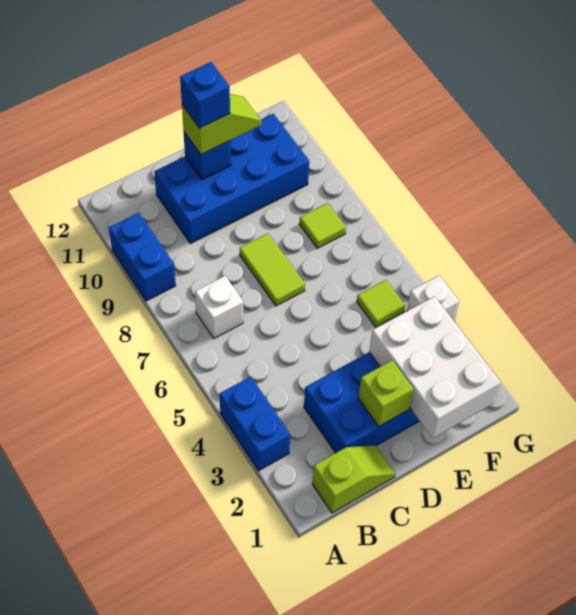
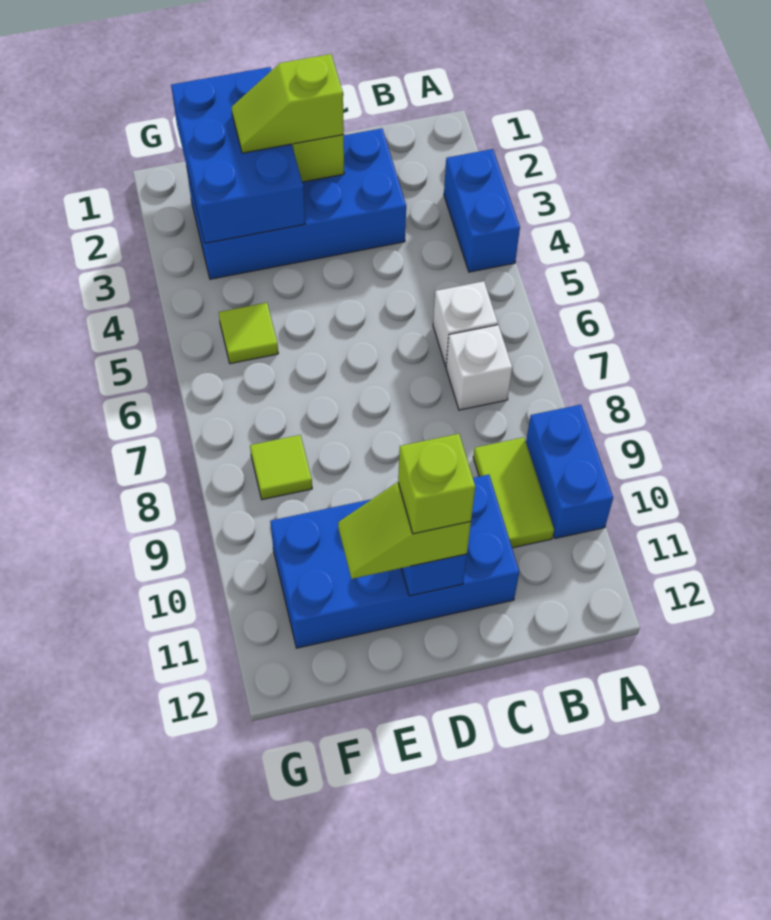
lime 1x2 slope [312,445,395,513] -> lime 1x2 slope moved to [232,54,344,153]
lime 1x2 tile [240,233,305,306] -> lime 1x2 tile moved to [473,437,554,548]
blue 1x1 brick [180,62,230,128] -> lime 1x1 brick [398,434,475,534]
white 2x3 brick [369,296,501,438] -> blue 2x3 brick [171,67,305,243]
white 1x1 brick [407,275,459,322] -> white 1x1 brick moved to [433,281,498,366]

